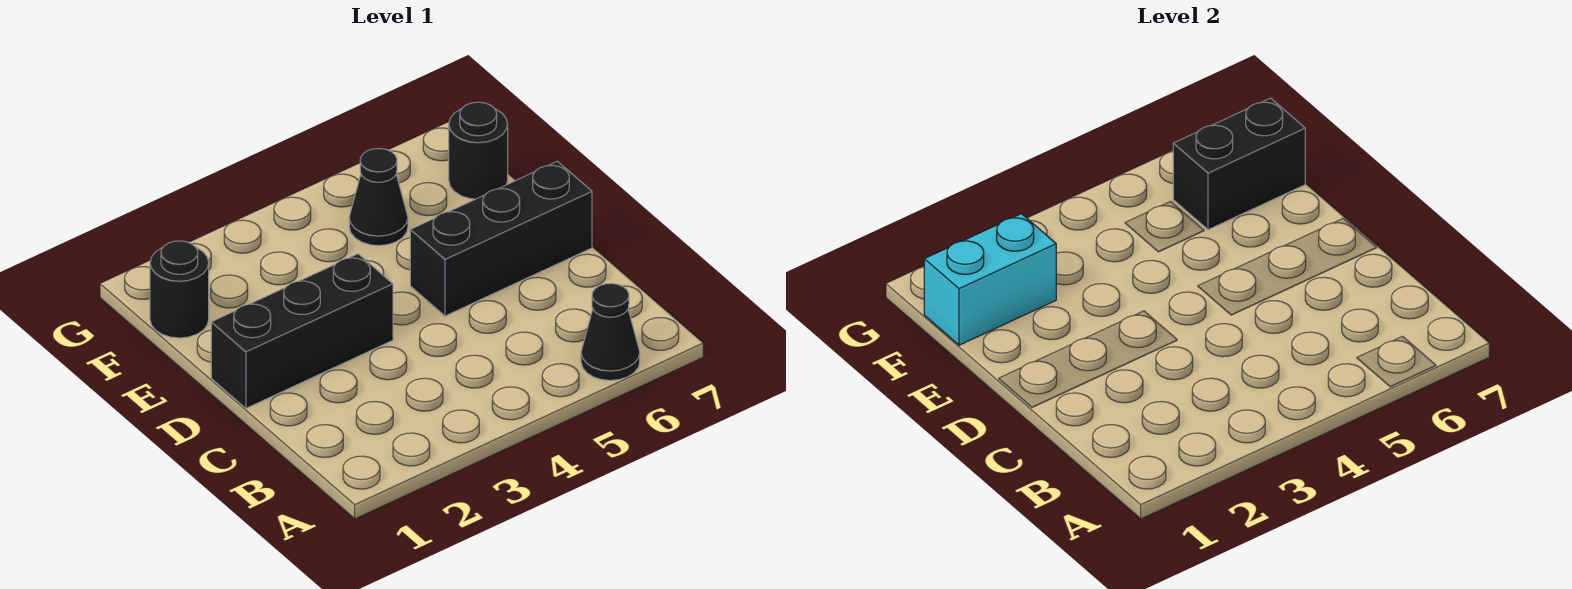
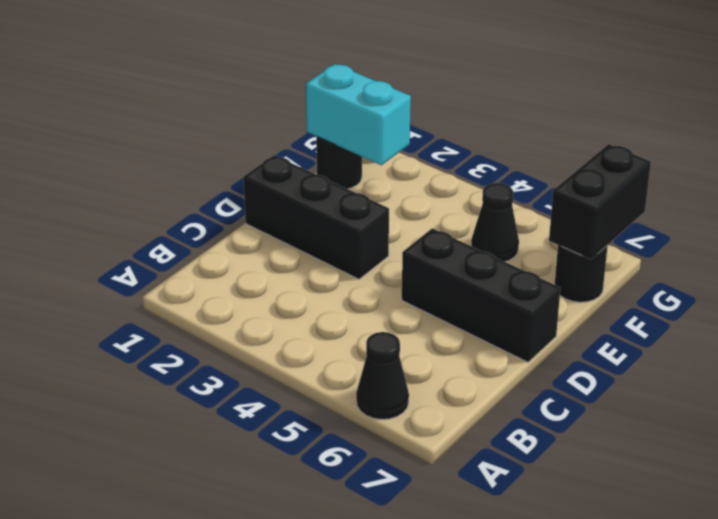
black 1x2 brick [1173,98,1305,230] -> black 1x2 brick turned to [549,144,651,259]

